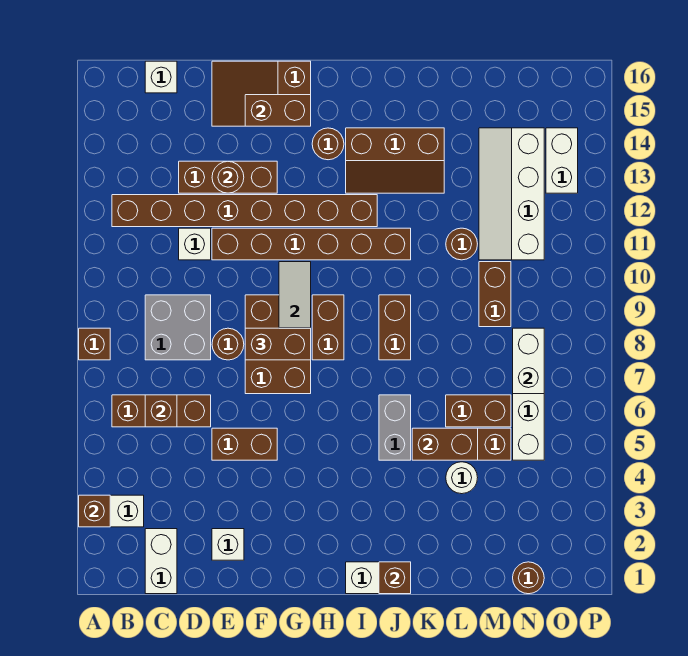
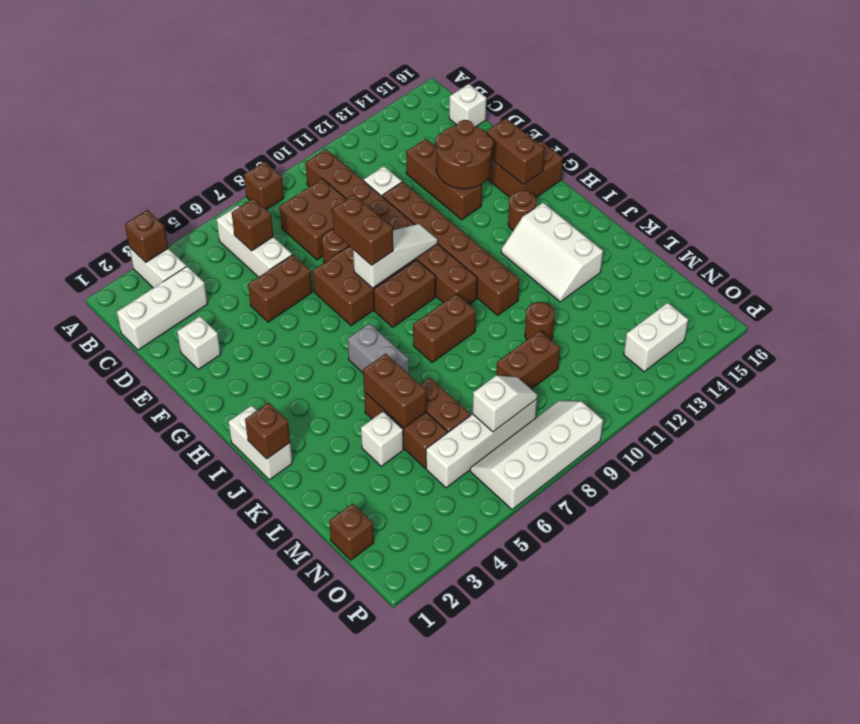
brown 1x3 brick [112,395,211,427] -> white 1x3 brick [217,206,292,277]
brown 1x8 brick [112,195,377,227] -> brown 1x8 brick moved to [305,149,477,305]
white 1x2 brick [145,529,177,594] -> white 1x3 brick [117,266,208,350]
grey 2x2 brick [145,295,211,360] -> brown 2x2 brick [280,179,346,260]
brown 1x2 brick [212,428,277,460] -> brown 1x2 brick turned to [248,255,312,322]
brown 1x1 round brick [212,161,244,193] -> brown 2x2 round brick [436,120,493,189]
brown 2x3 slope [346,128,444,193] -> white 2x3 slope [501,203,603,302]
grey 1x2 brick [379,395,411,460] -> grey 1x2 brick turned to [348,323,409,374]
white 1x1 round brick [446,462,478,494] -> white 1x1 brick [361,411,403,466]
white 2x4 slope [479,128,544,260] -> white 2x4 slope moved to [470,401,603,509]
brown 1x1 round brick [513,562,544,594] -> brown 1x1 brick [329,503,374,560]
white 1x2 brick [513,328,544,394] -> white 1x2 slope [473,376,538,432]

